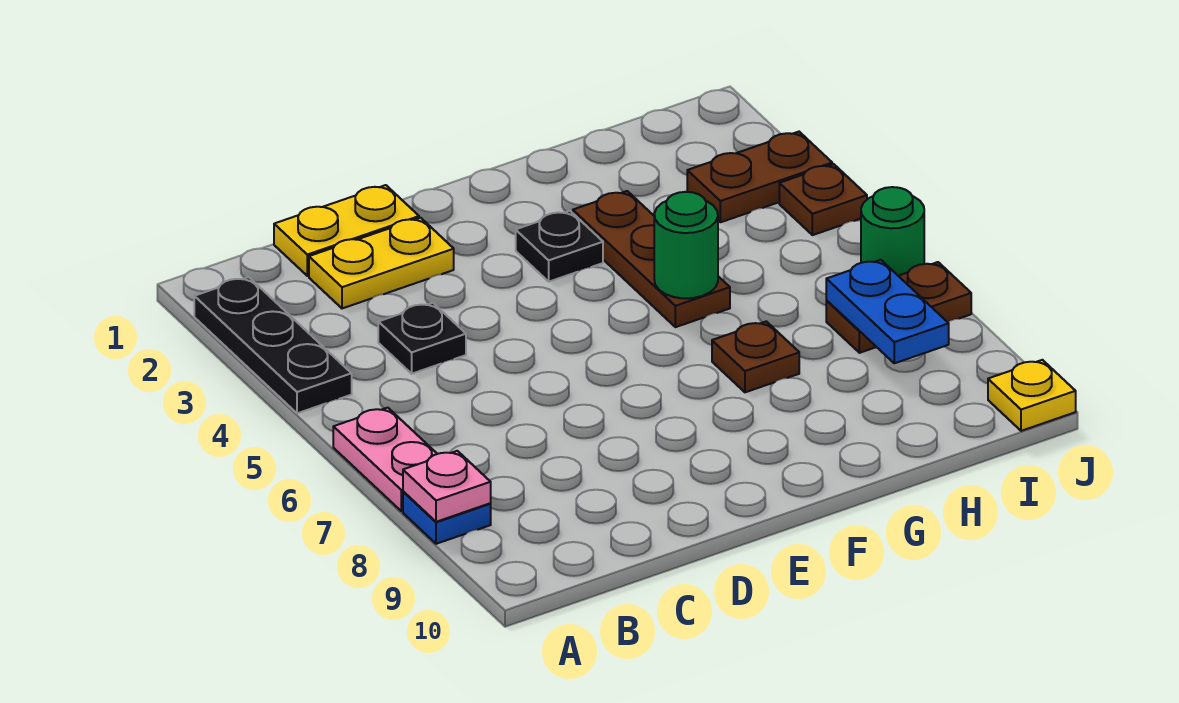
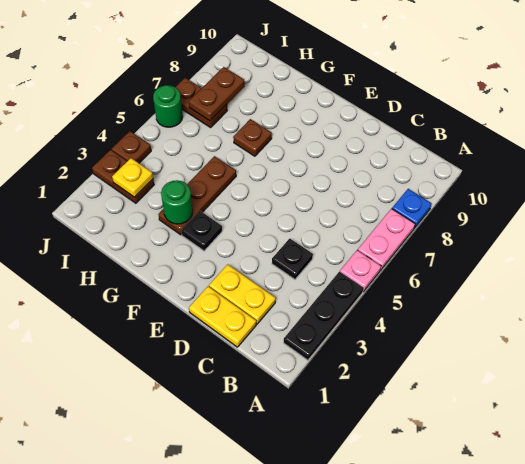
pink 1x1 plate [403,451,491,522] -> pink 1x1 plate moved to [340,250,381,292]
green 1x1 round brick [654,192,718,298] -> green 1x1 round brick moved to [161,180,193,224]
blue 1x2 plate [826,260,949,363] -> brown 1x2 plate [189,67,245,121]
yellow 1x1 plate [988,360,1076,431] -> yellow 1x1 plate moved to [112,158,153,197]

